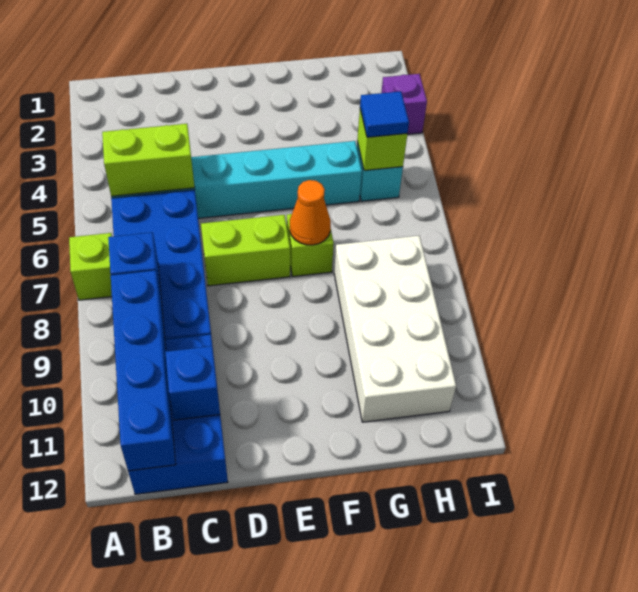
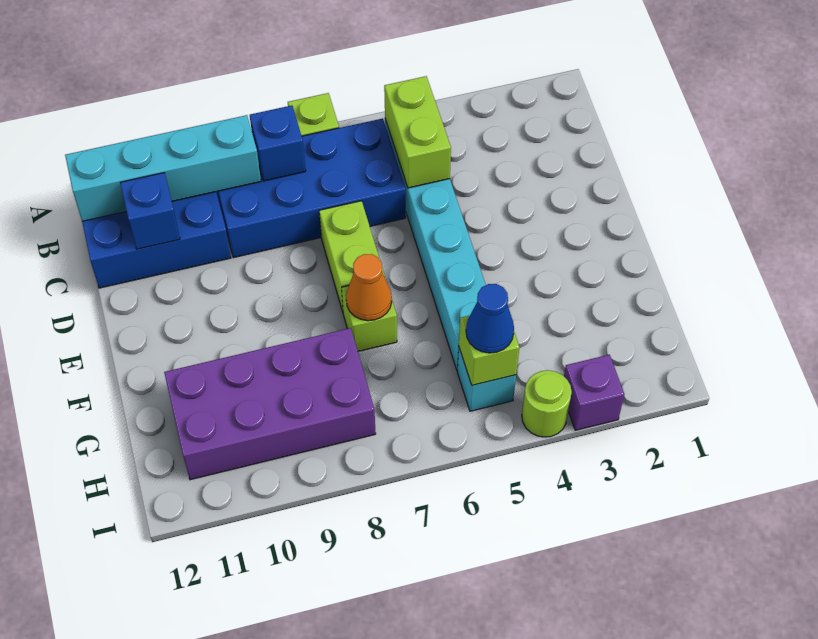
blue 1x4 brick [111,270,176,471] -> cyan 1x4 brick [65,115,261,221]
white 2x4 brick [334,236,456,422] -> purple 2x4 brick [164,328,376,480]
blue 1x1 tile [360,91,409,137] -> blue 1x1 cone [466,284,514,353]
none -> lime 1x1 round brick [522,370,572,437]

